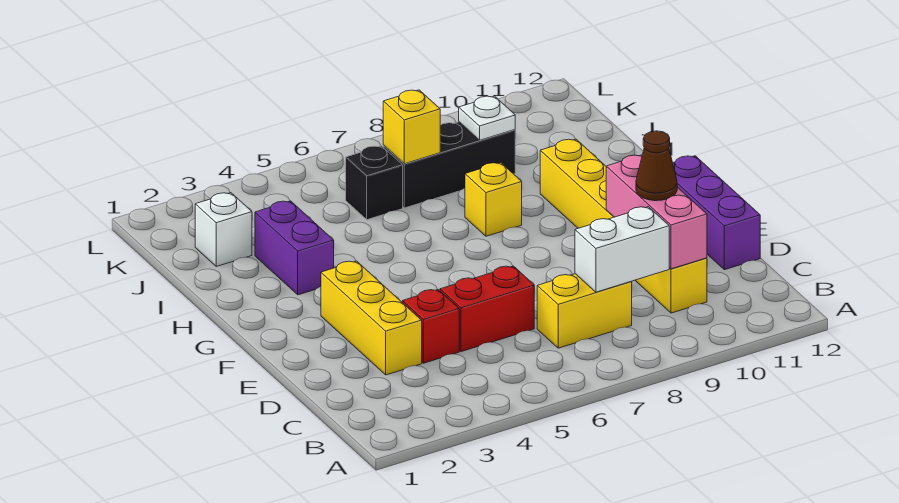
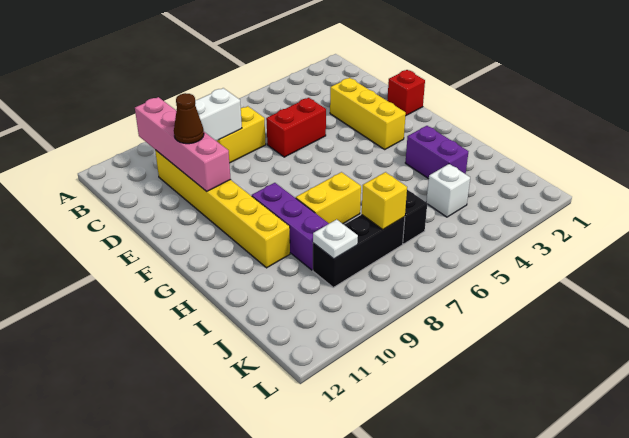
pink 1x3 brick [606,155,707,269] -> pink 1x4 brick [135,97,231,191]
red 1x1 brick [402,289,459,363] -> red 1x1 brick moved to [387,70,425,116]
purple 1x3 brick [673,156,760,270] -> purple 1x3 brick moved to [252,183,329,270]
yellow 1x1 brick [465,163,522,236] -> yellow 1x2 brick [296,172,361,224]
white 1x1 brick [195,193,252,266] -> white 1x1 brick moved to [426,164,470,217]

